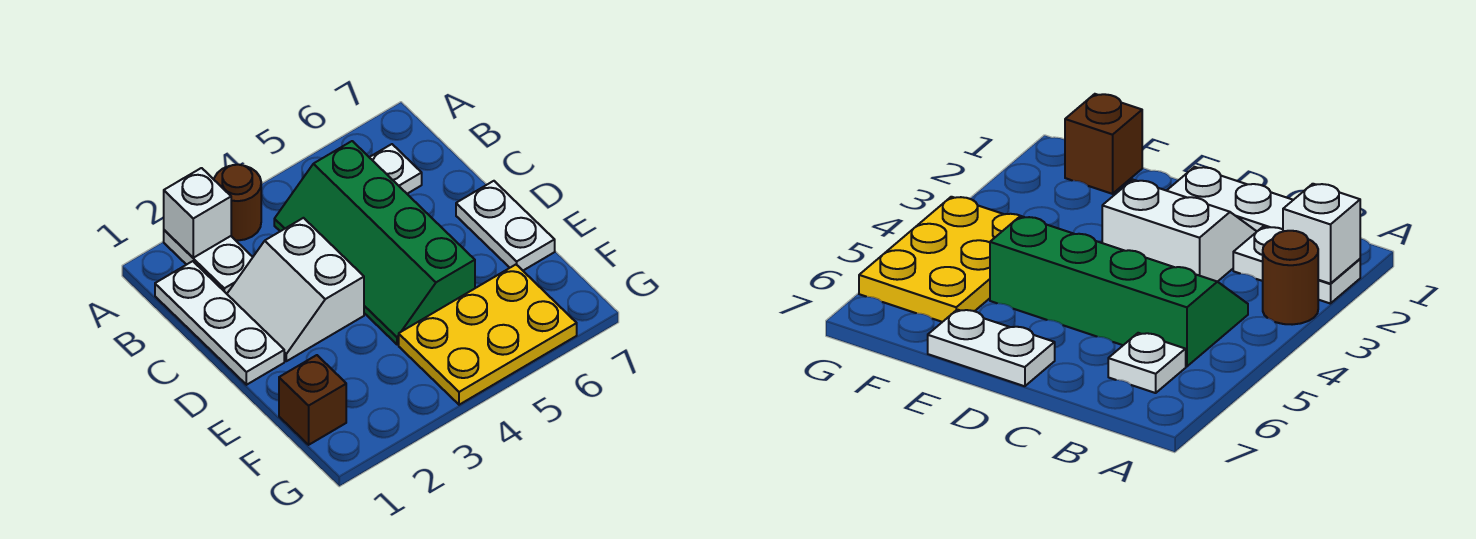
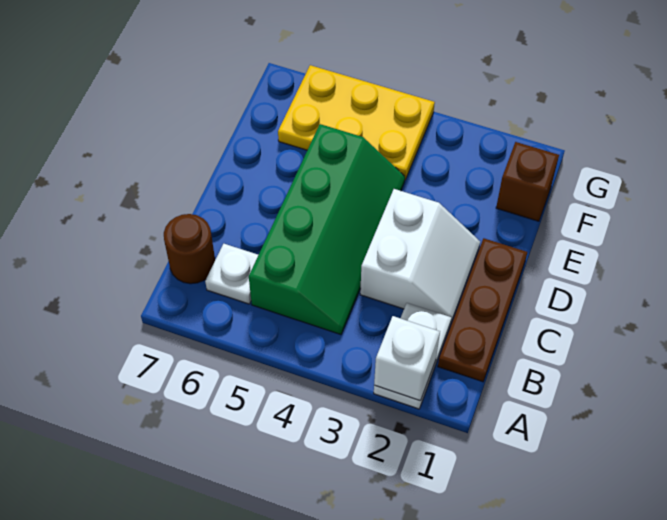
brown 1x1 round brick [214,165,261,240] -> brown 1x1 round brick moved to [164,214,215,284]
white 1x3 plate [155,261,284,385] -> brown 1x3 plate [438,238,527,382]
white 1x2 plate [456,181,555,270] -> none

